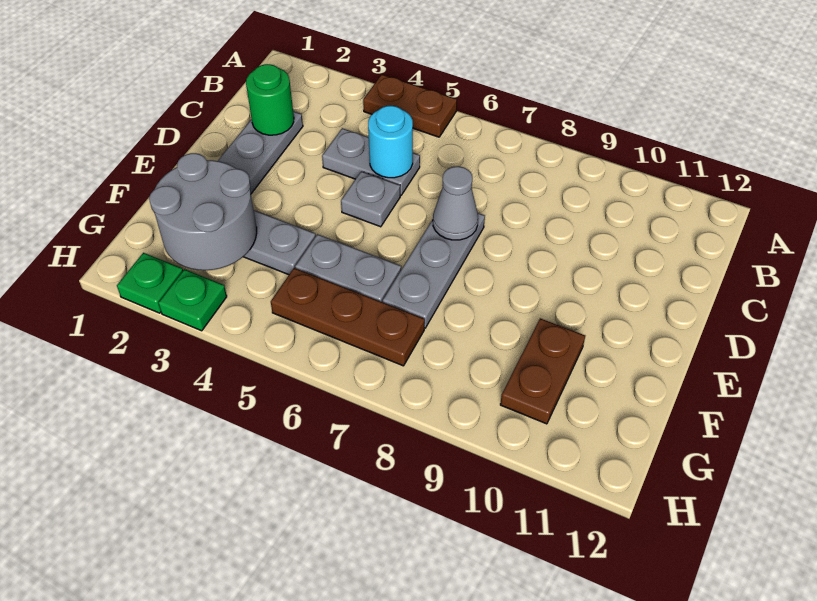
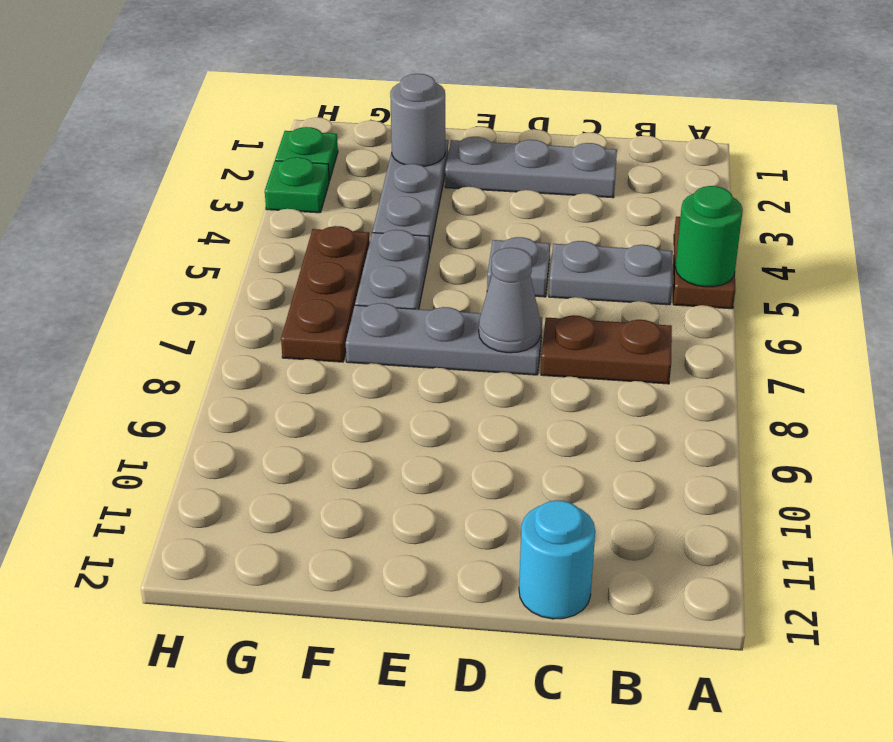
green 1x1 round brick [246,64,294,135] -> green 1x1 round brick moved to [675,186,743,287]
grey 1x2 plate [322,128,420,195] -> grey 1x2 plate turned to [549,241,673,305]
cyan 1x1 round brick [368,106,413,178] -> cyan 1x1 round brick moved to [519,500,595,619]
grey 2x2 round brick [149,153,257,270] -> grey 1x1 round brick [390,74,445,166]
brown 1x2 plate [500,318,585,424] -> brown 1x2 plate moved to [541,315,672,384]

